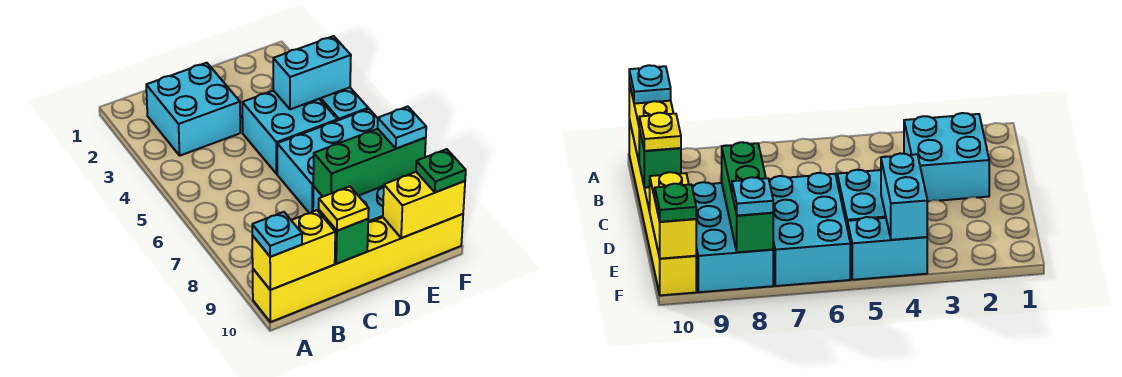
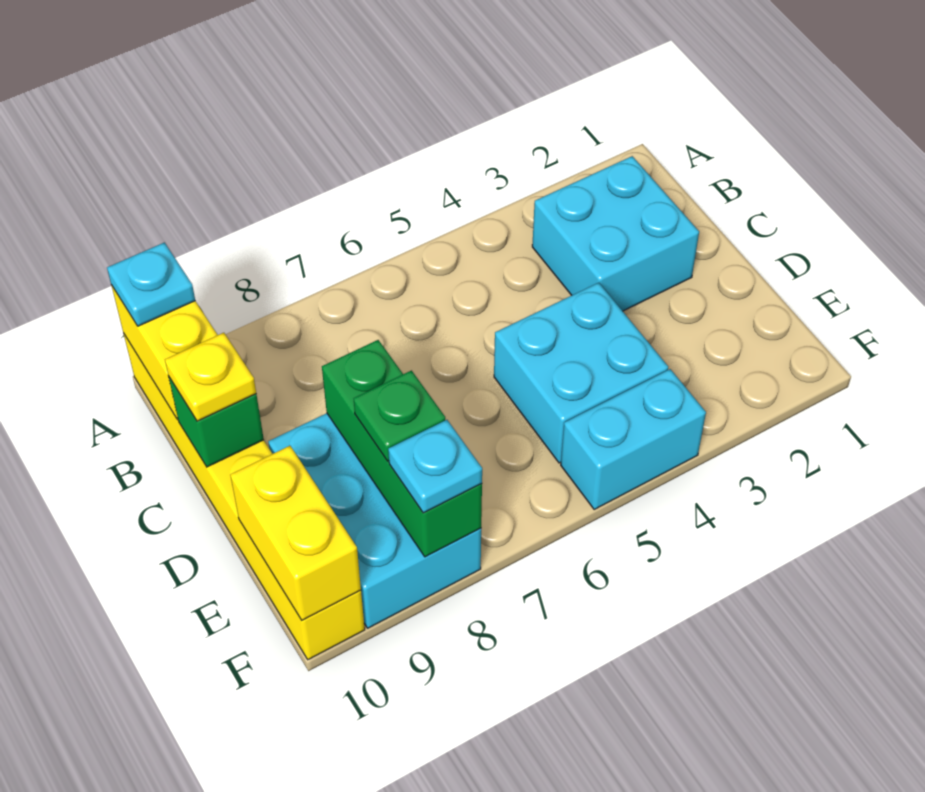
cyan 2x3 brick [277,109,378,213] -> none
cyan 1x2 brick [273,36,351,109] -> none
green 1x1 plate [416,149,466,192] -> green 1x1 plate moved to [354,371,445,461]

